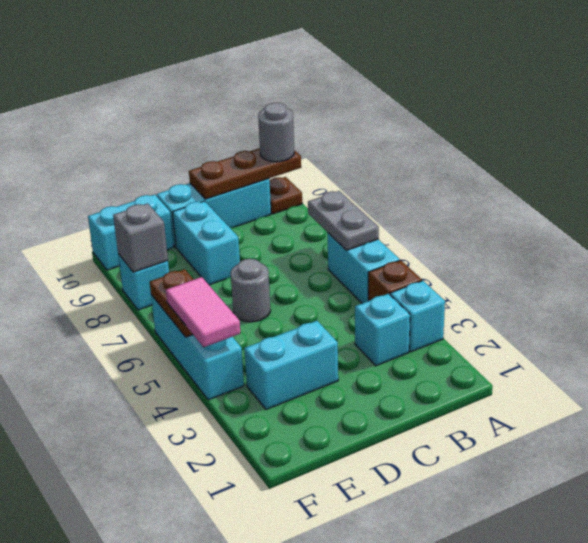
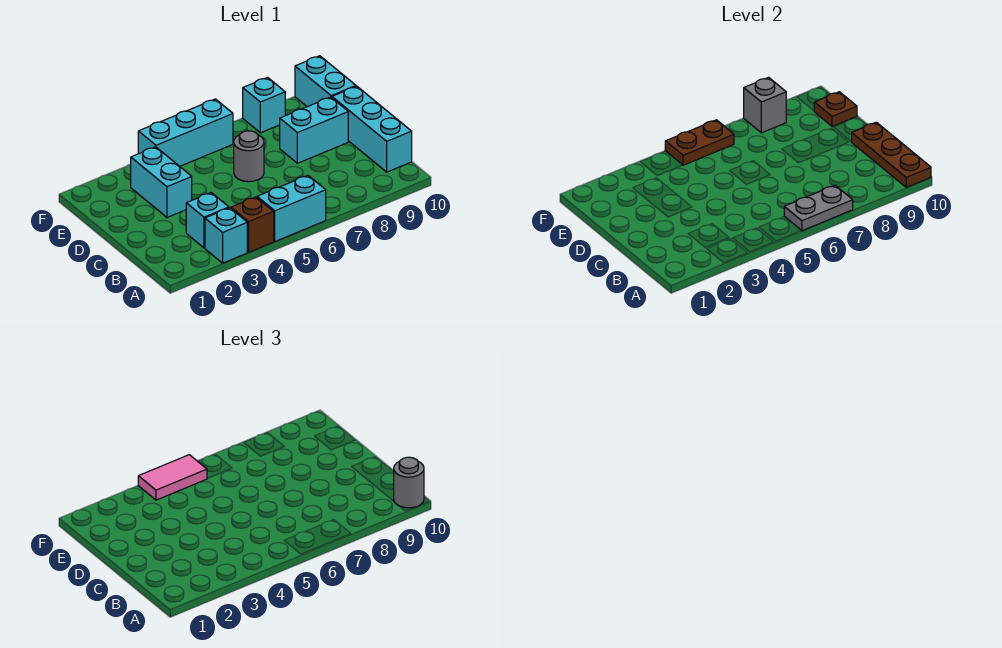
brown 1x1 plate [269,177,302,214] -> brown 1x1 plate moved to [814,92,857,126]

